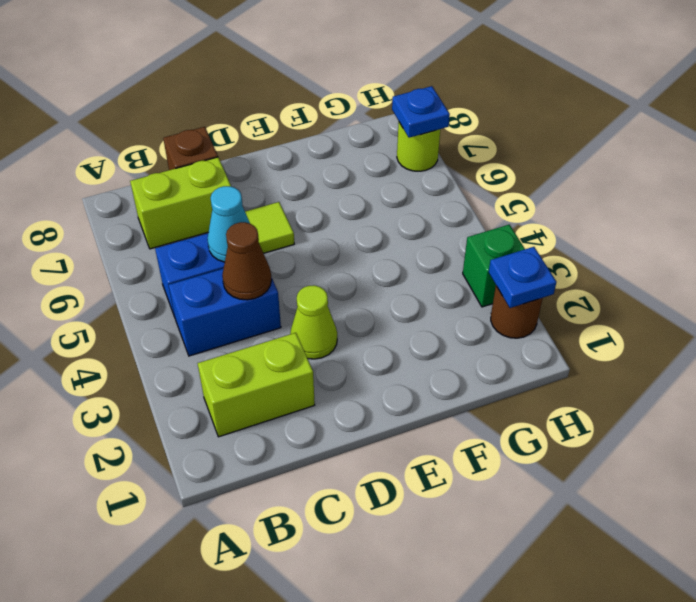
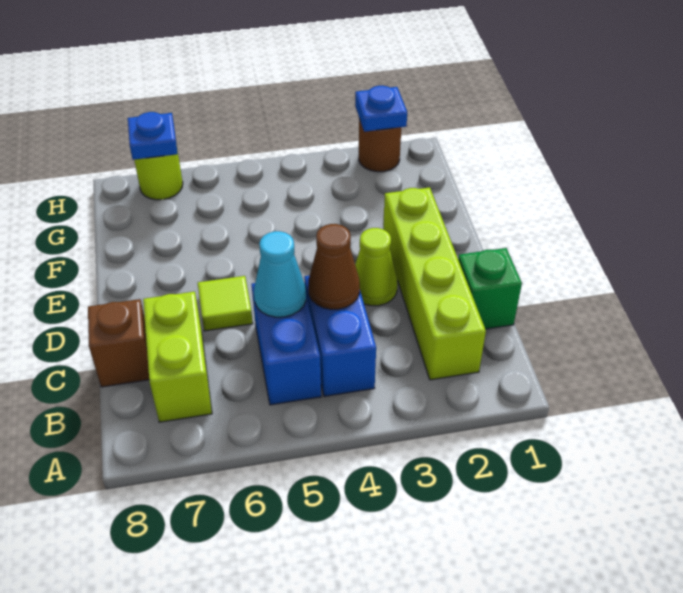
lime 1x2 brick [198,333,315,437] -> lime 1x4 brick [383,187,486,380]
green 1x1 brick [463,225,525,307] -> green 1x1 brick moved to [458,248,522,329]

